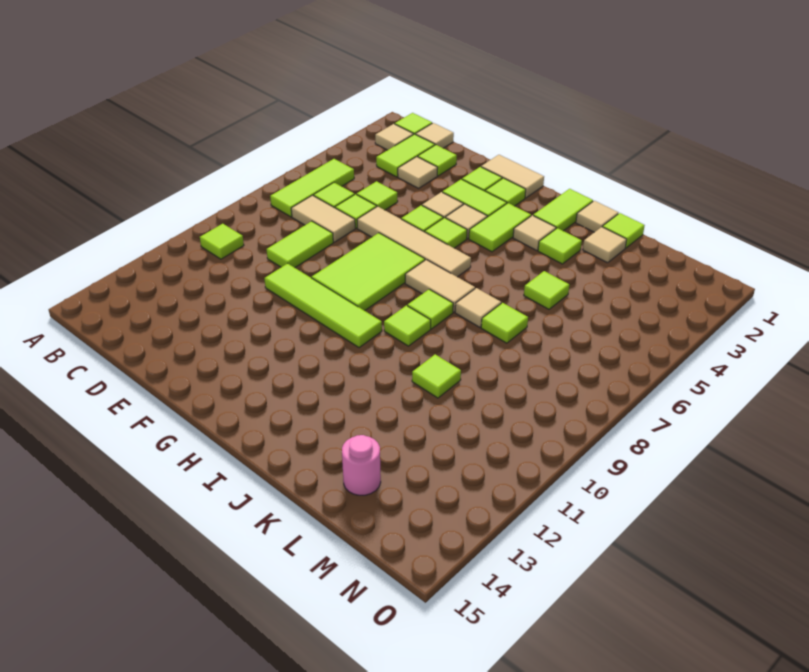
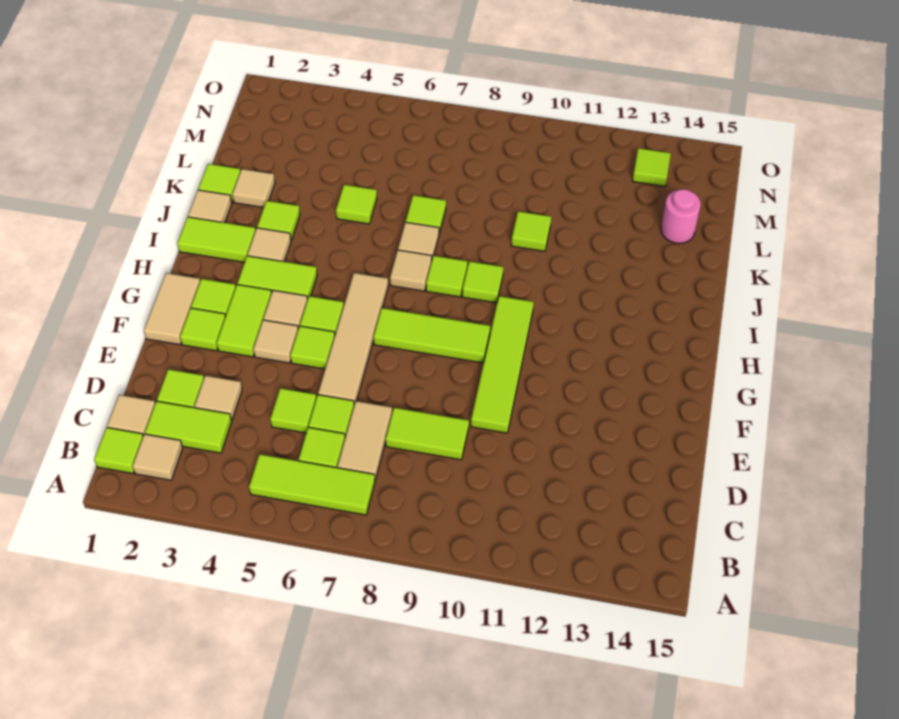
lime 1x1 tile [200,224,244,259] -> lime 1x1 tile moved to [633,148,671,186]
lime 2x3 tile [312,233,425,311] -> lime 1x3 tile [374,308,490,363]
tan 1x2 tile [405,260,475,312] -> tan 1x1 tile [390,250,432,291]

